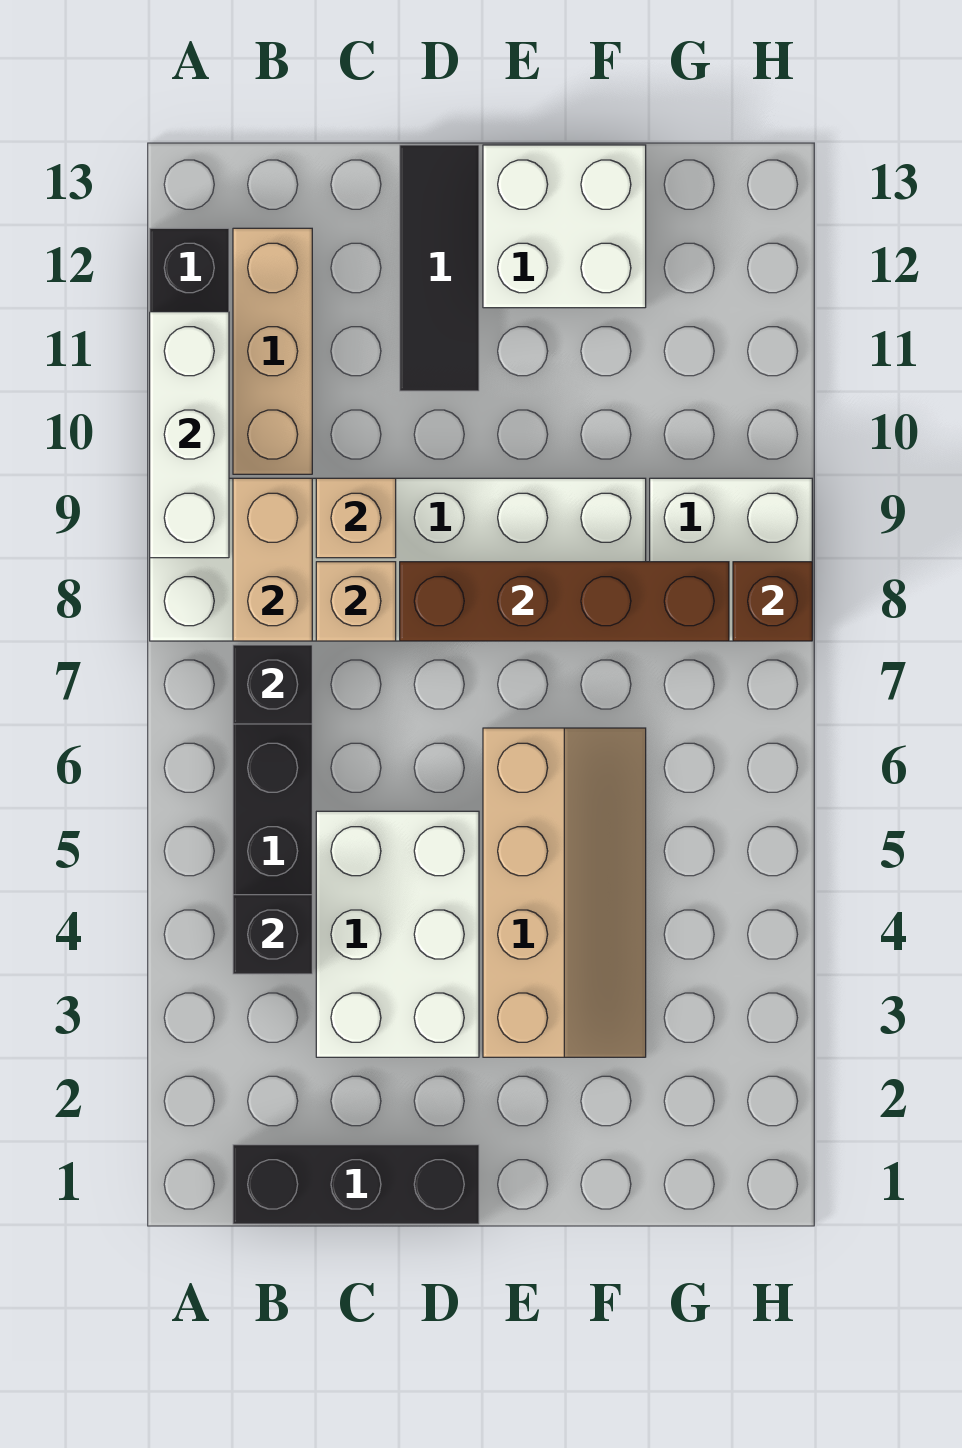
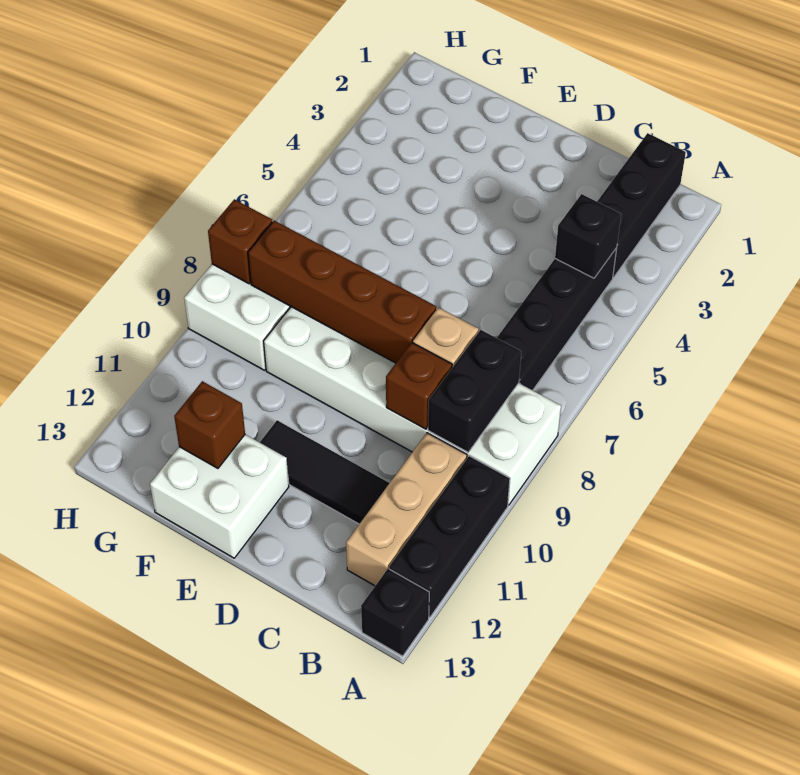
white 1x3 brick [150,312,229,558] -> none
black 1x3 brick [233,1145,479,1224] -> black 1x3 brick turned to [597,133,686,277]
black 1x1 brick [233,645,312,724] -> black 1x1 brick moved to [361,569,429,656]
tan 1x2 brick [233,478,312,641] -> black 1x2 brick [428,330,521,452]
white 2x3 brick [316,811,479,1057] -> none
tan 1x1 brick [316,478,396,558] -> brown 1x1 brick [386,343,452,429]
black 1x3 tile [400,145,479,391] -> black 1x3 tile turned to [260,420,389,524]
tan 2x4 slope [483,728,646,1057] -> none
none -> brown 1x1 brick [174,381,245,468]

